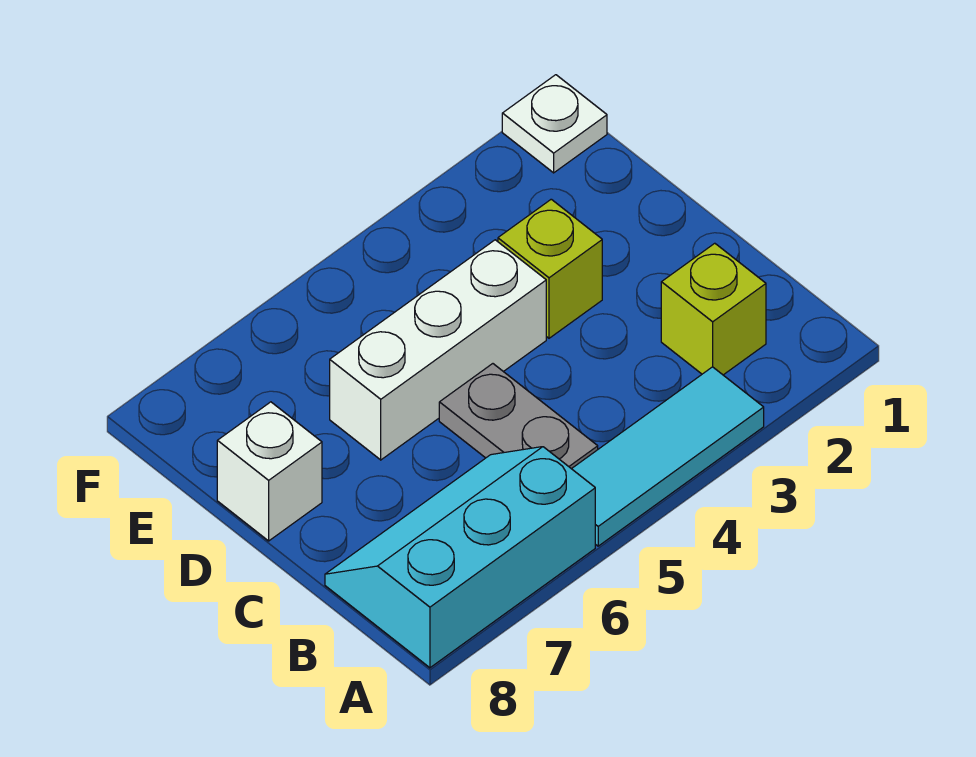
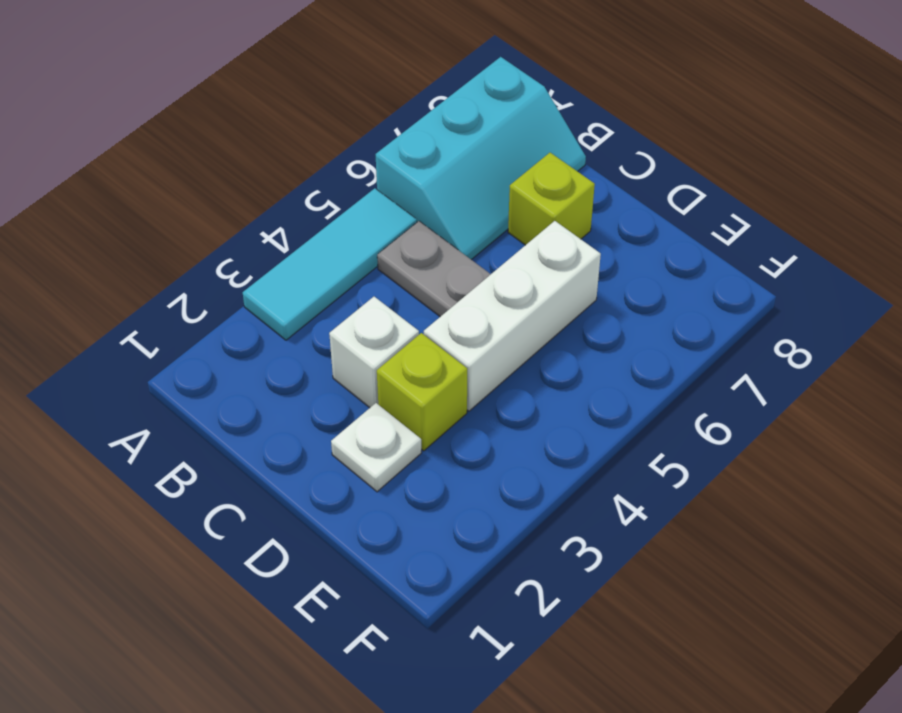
lime 1x1 brick [661,243,766,375] -> lime 1x1 brick moved to [508,153,595,245]
white 1x1 brick [217,402,322,541] -> white 1x1 brick moved to [329,297,419,408]
white 1x1 plate [502,75,607,173] -> white 1x1 plate moved to [331,403,422,492]

